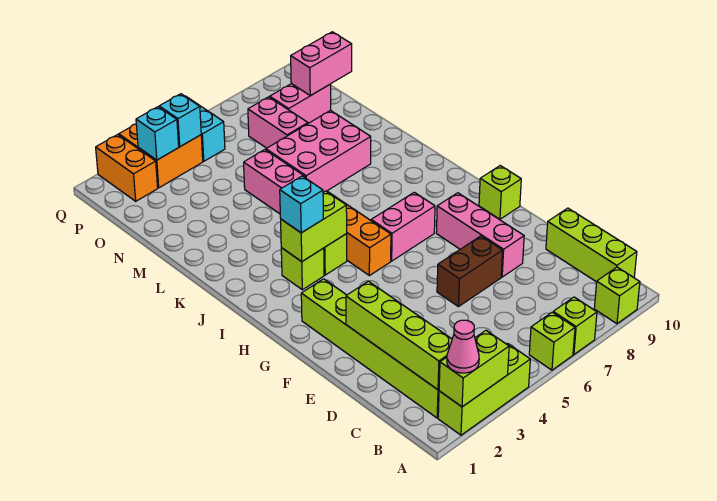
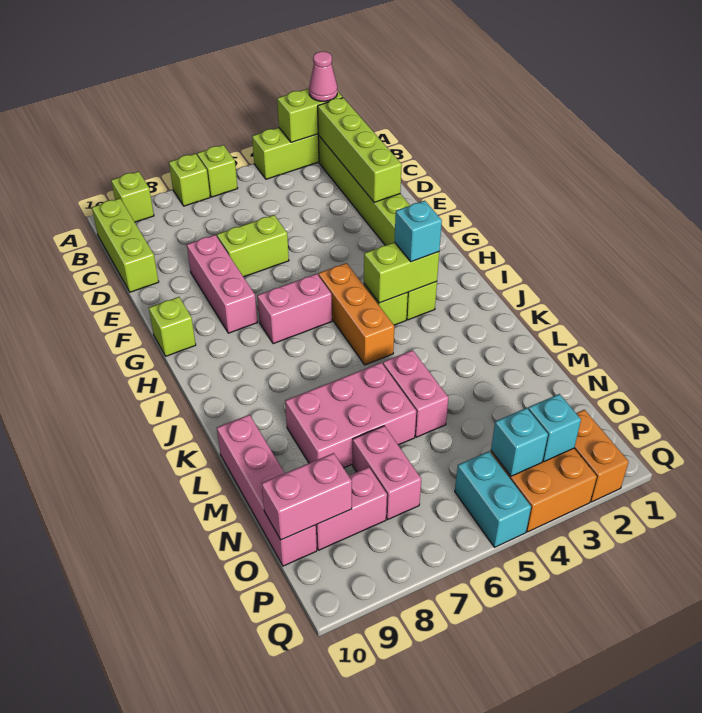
brown 1x2 brick [437,236,503,307] -> lime 1x2 brick [217,215,289,277]
none -> pink 1x4 brick [217,415,317,566]

